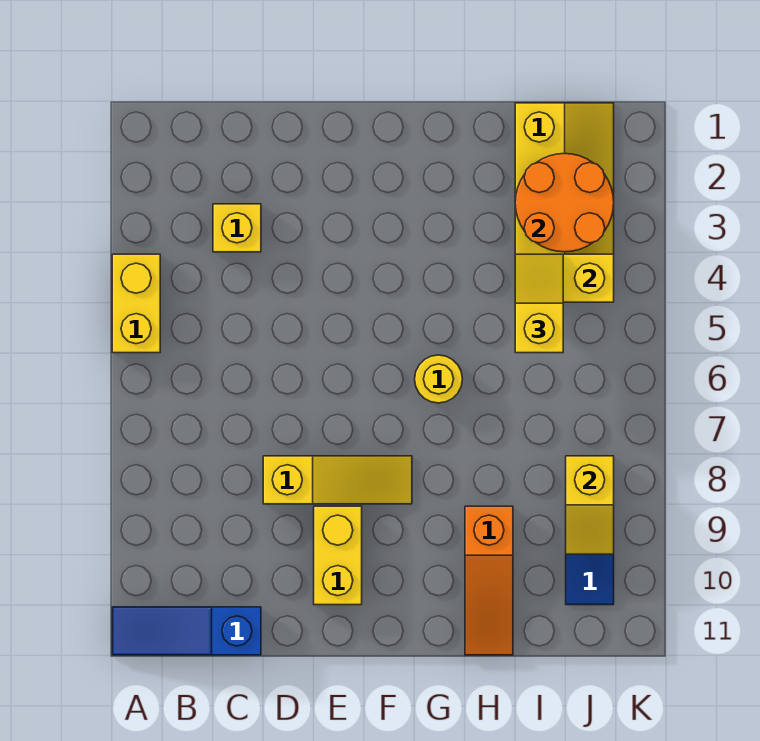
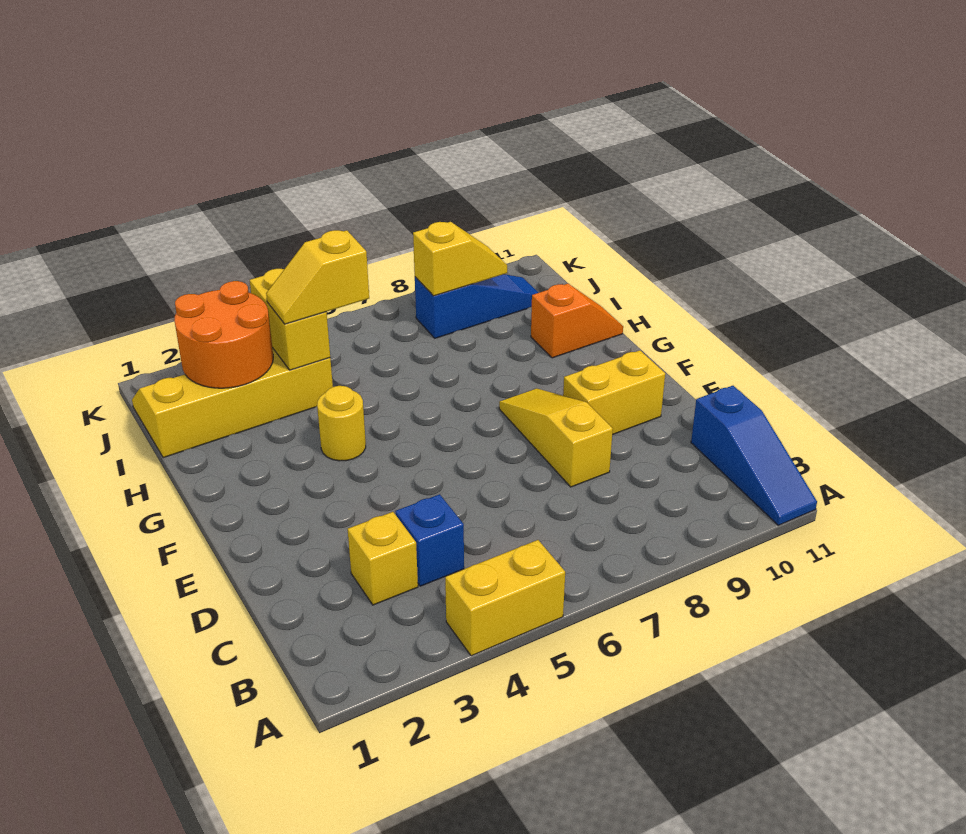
none -> blue 1x1 brick [395,494,464,586]
yellow 1x1 round brick [415,355,462,403] -> yellow 1x1 round brick moved to [317,386,366,461]
orange 1x3 slope [465,506,513,655] -> orange 1x2 slope [531,284,623,358]

